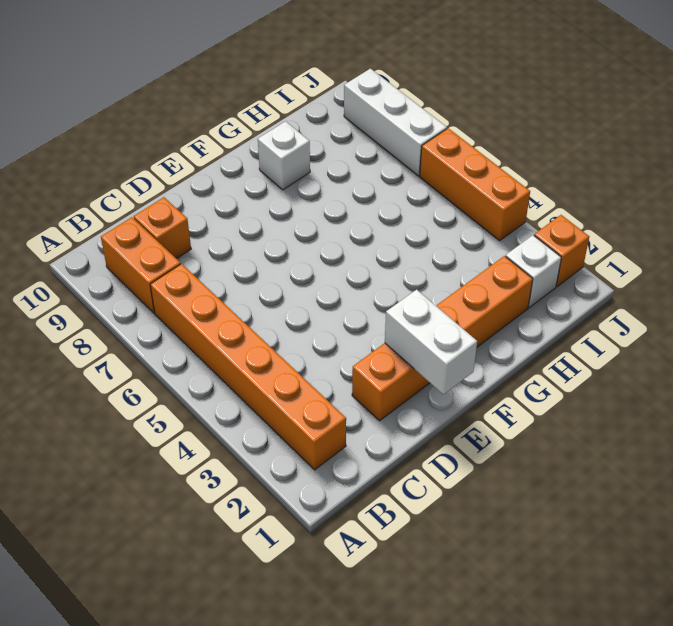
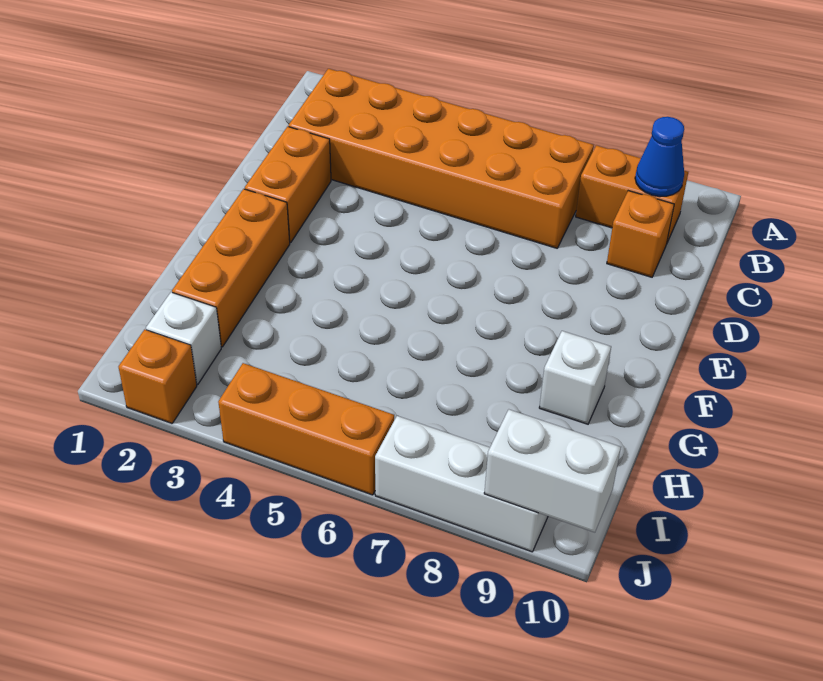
orange 1x6 brick [150,264,346,470] -> orange 2x6 brick [289,69,594,248]
none -> blue 1x1 cone [635,117,684,197]
white 1x2 brick [385,290,477,395] -> white 1x2 brick moved to [484,410,621,532]

